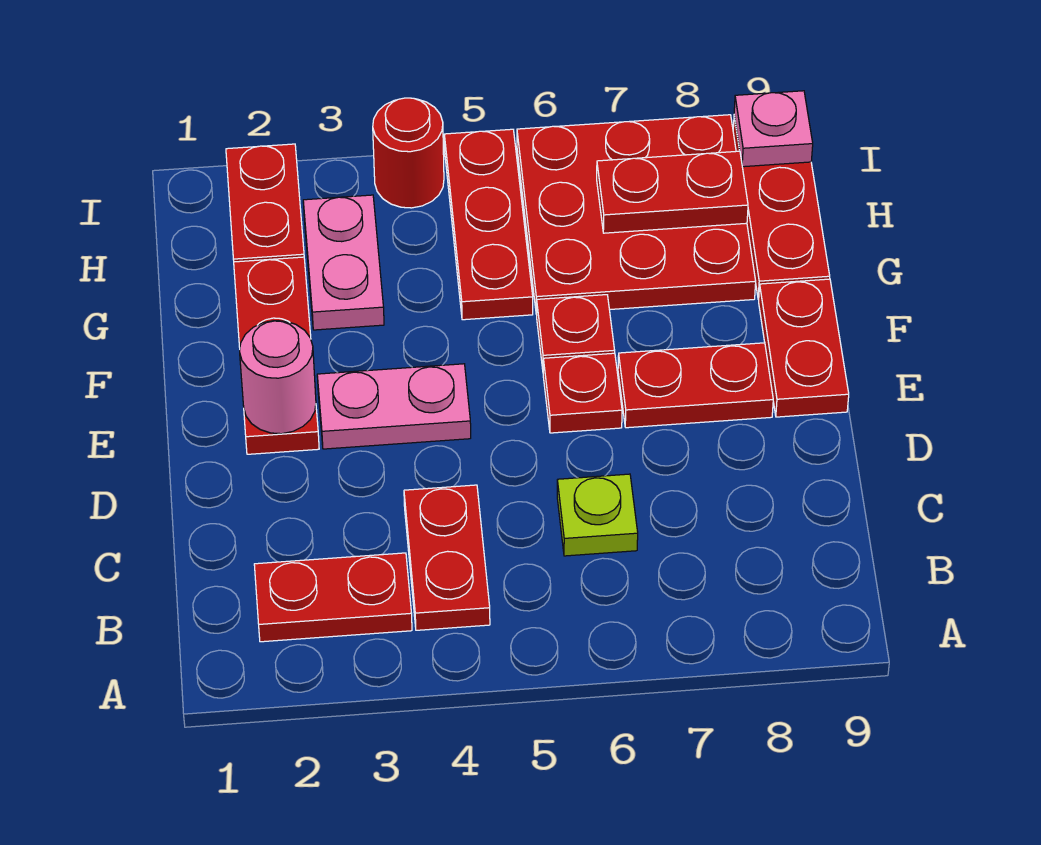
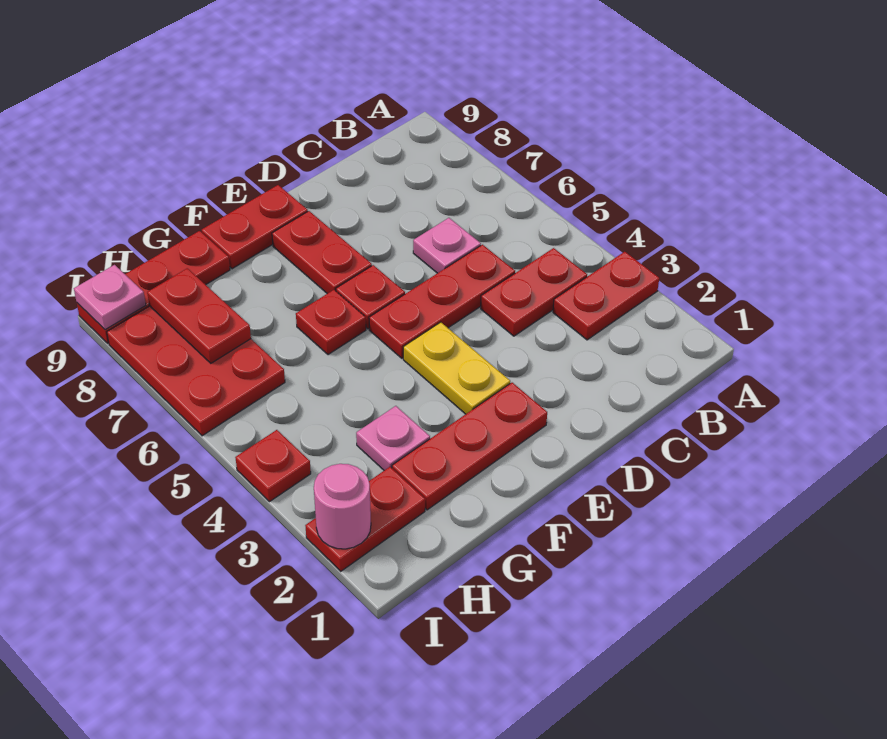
red 1x2 plate [254,553,412,642] -> red 1x2 plate turned to [553,252,659,340]
lime 1x1 plate [557,474,638,556] -> pink 1x1 plate [413,218,481,273]
pink 1x1 round brick [240,321,316,434] -> pink 1x1 round brick moved to [314,464,371,549]
pink 1x2 plate [317,364,471,449] -> yellow 1x2 plate [403,322,510,414]
pink 1x2 plate [303,195,384,330] -> pink 1x1 plate [356,406,430,470]
red 1x3 plate [444,129,533,320] -> red 1x3 plate moved to [369,245,515,358]
red 3x3 plate [517,115,756,314] -> red 2x3 plate [107,306,285,436]
red 1x1 round brick [373,98,444,208] -> red 1x1 plate [235,430,311,502]

